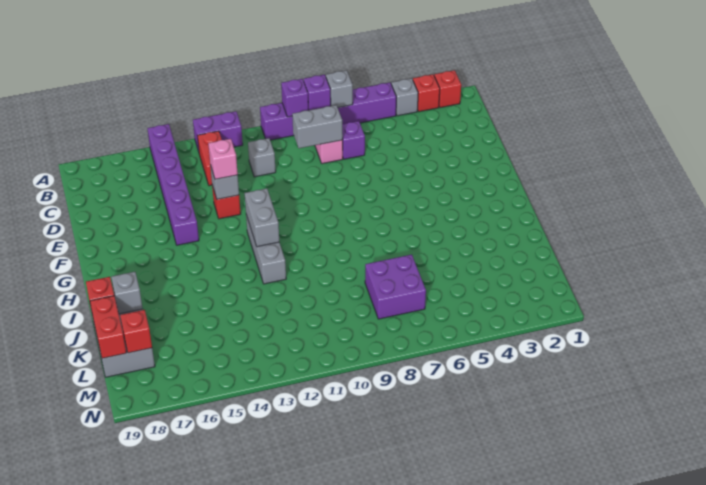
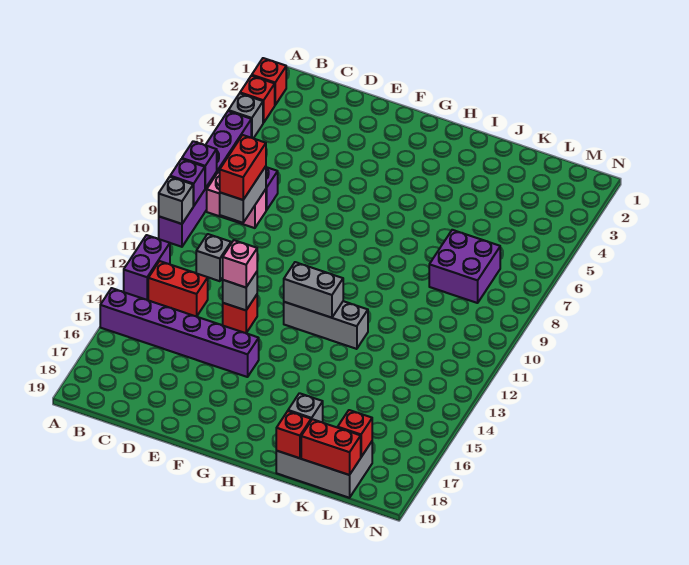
grey 1x1 brick [326,70,353,107] -> grey 1x1 brick moved to [159,177,194,224]
none -> red 1x2 brick [220,135,266,200]

